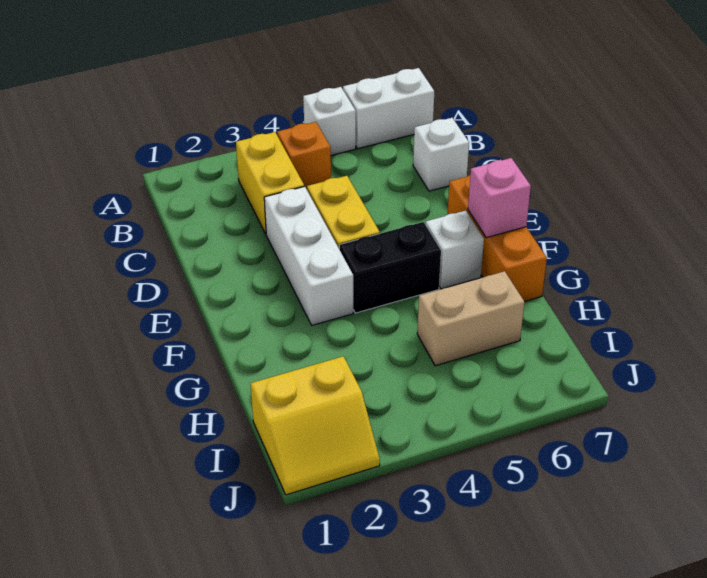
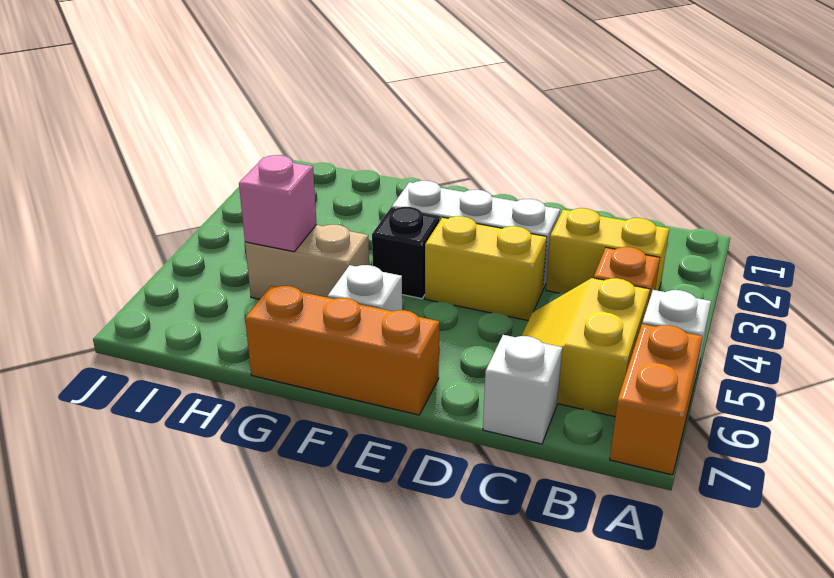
white 1x2 brick [343,68,434,149] -> orange 1x2 brick [610,324,703,475]
black 1x2 brick [339,222,441,313] -> black 1x1 brick [372,207,440,299]
pink 1x1 brick [468,158,531,238] -> pink 1x1 brick moved to [239,155,317,252]
tan 1x2 brick [417,271,525,366] -> tan 1x2 brick turned to [245,225,369,299]
yellow 2x2 slope [250,356,380,495] -> yellow 2x2 slope moved to [522,278,650,417]

